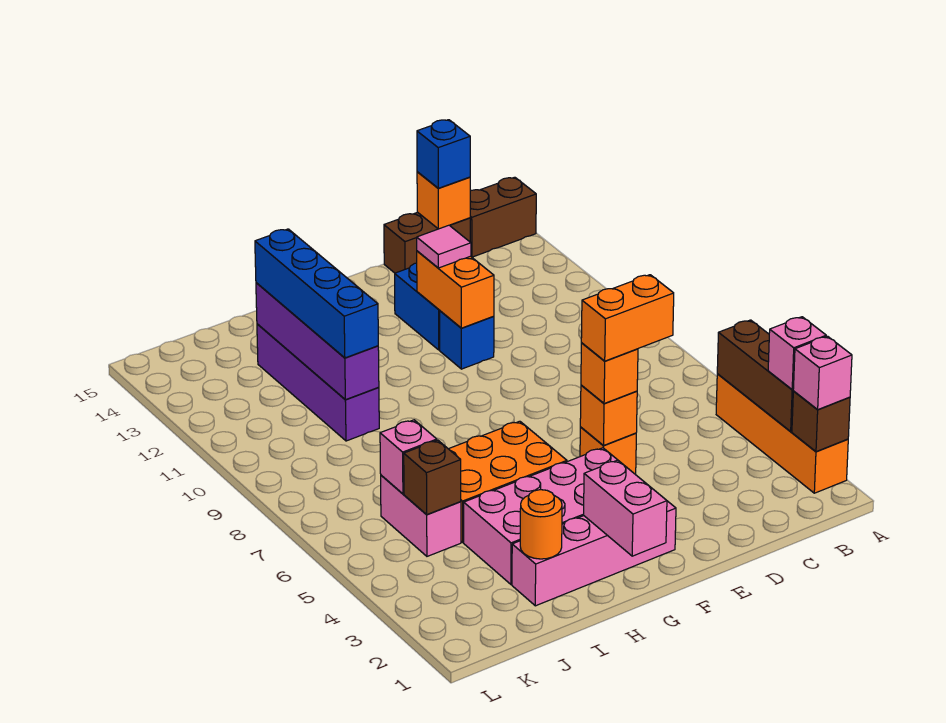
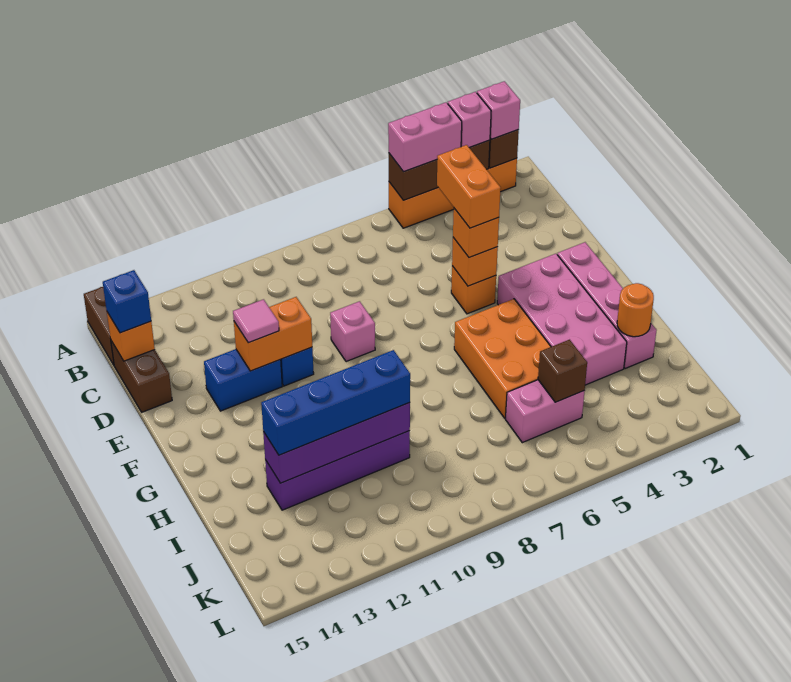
pink 1x2 brick [584,460,667,556] -> pink 1x2 brick moved to [388,102,462,172]
pink 1x1 brick [380,420,437,494] -> pink 1x1 brick moved to [330,301,375,362]

